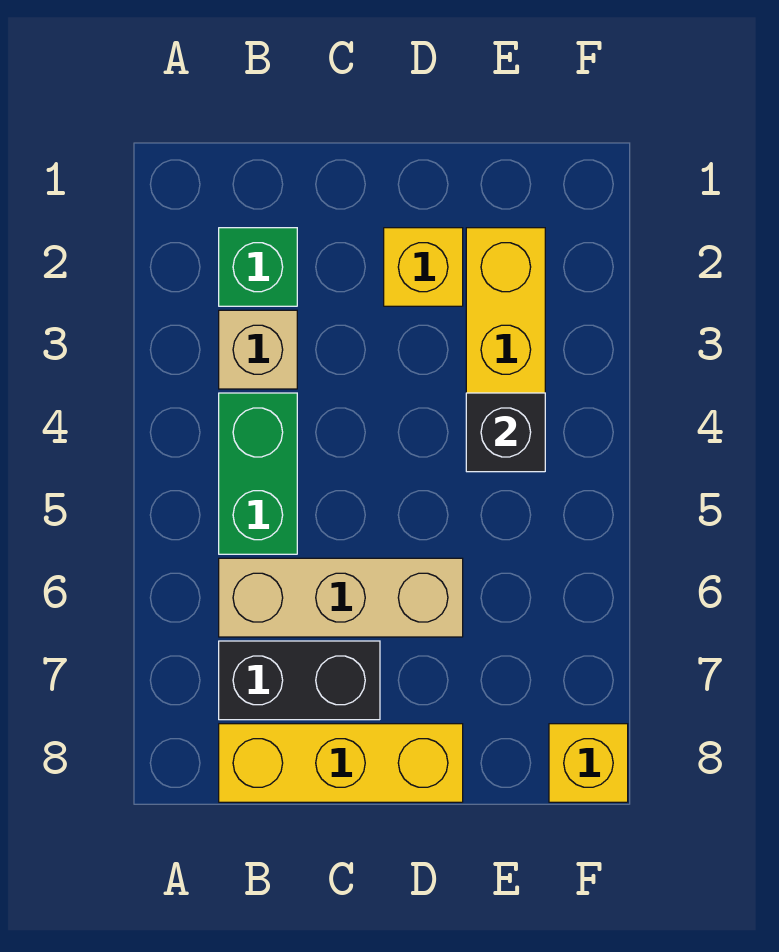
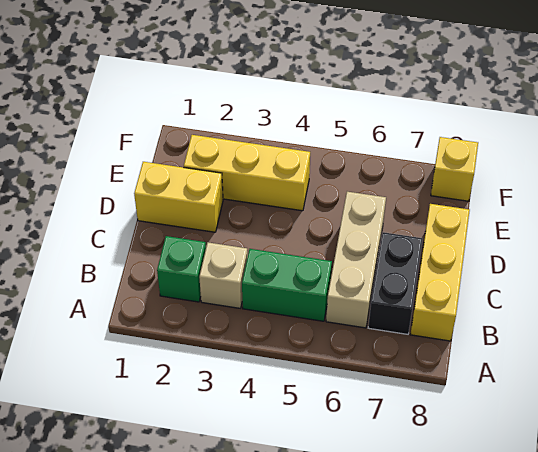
yellow 1x1 brick [384,228,463,306] -> yellow 1x2 brick [134,162,223,232]
black 1x1 brick [466,393,545,472] -> none

